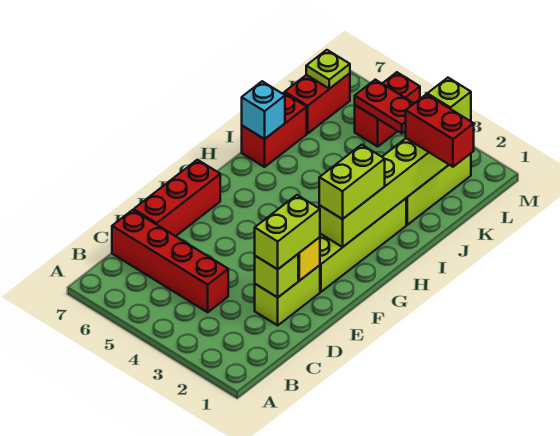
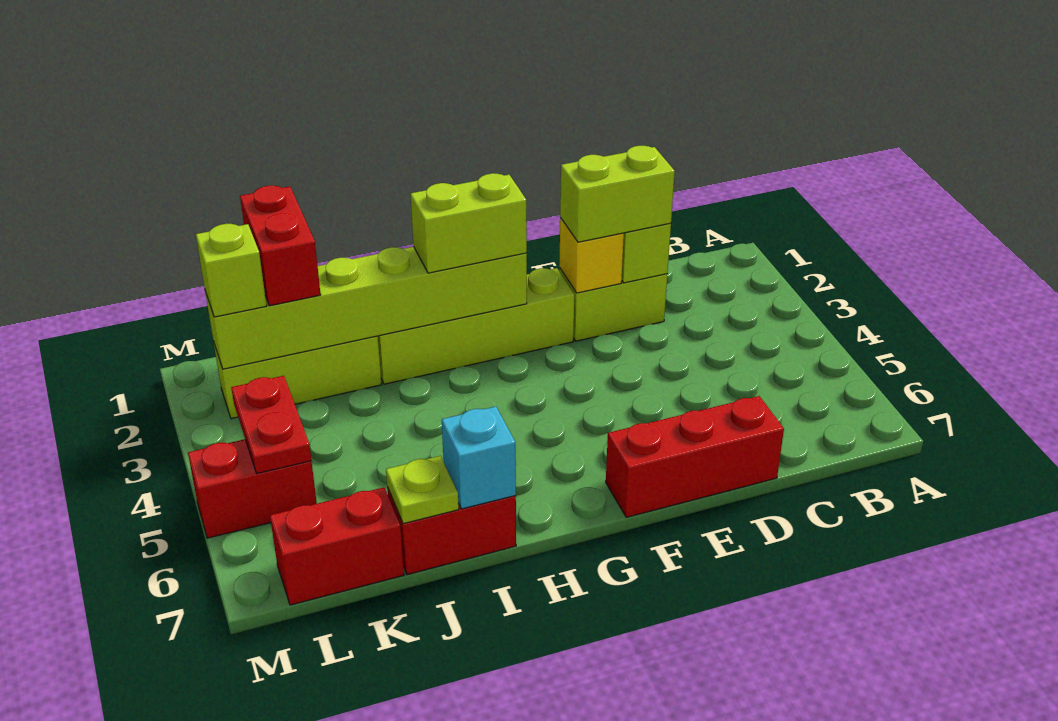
red 1x4 brick [112,210,228,312] -> none
lime 1x1 plate [306,50,350,89] -> lime 1x1 plate moved to [386,456,459,524]

